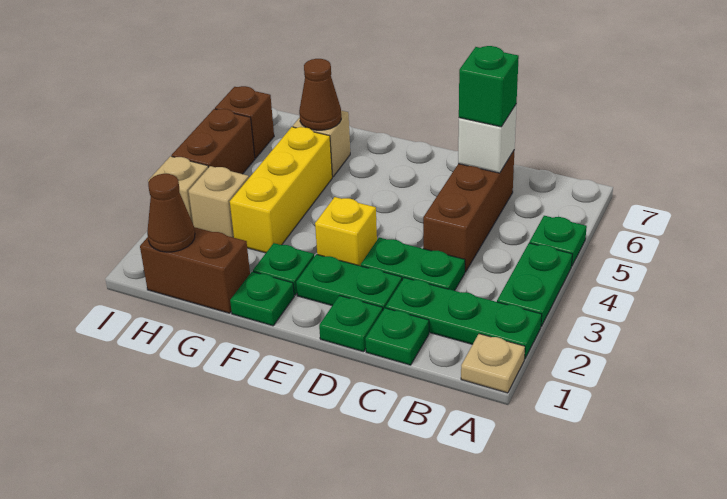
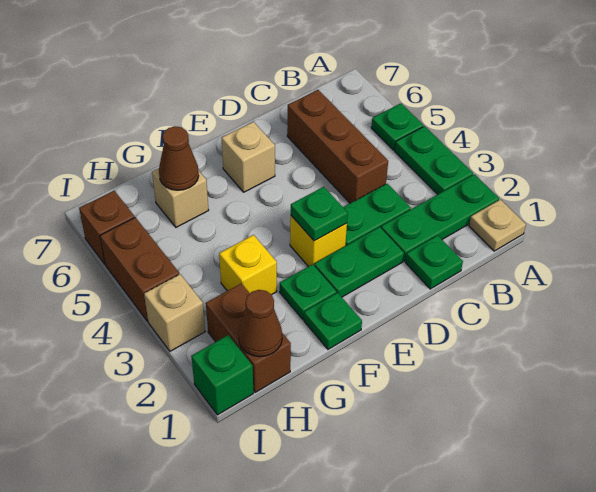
white 1x1 brick [458,105,516,173] -> none
green 1x1 brick [459,46,519,127] -> green 1x1 brick moved to [191,335,253,415]
green 1x1 plate [319,296,383,352] -> green 1x1 plate moved to [291,187,348,241]
brown 1x2 brick [140,227,250,313] -> brown 1x2 brick turned to [206,283,291,392]
yellow 1x3 brick [230,127,332,253] -> yellow 1x1 brick [219,235,277,295]
tan 1x1 brick [189,166,249,238] -> tan 1x1 brick moved to [222,122,275,192]

